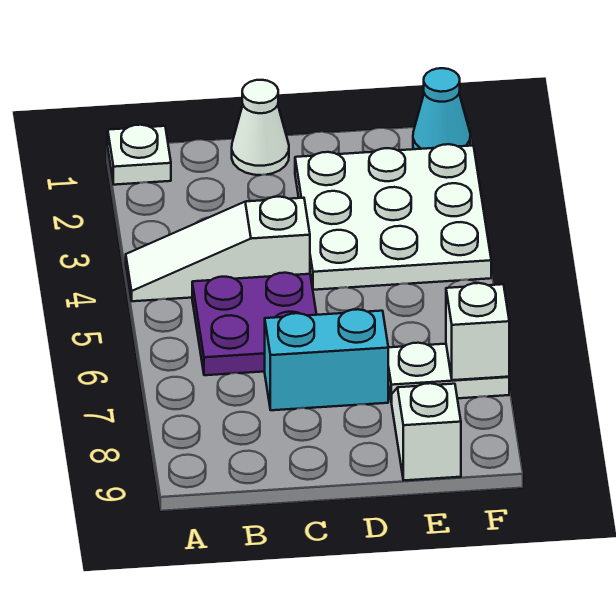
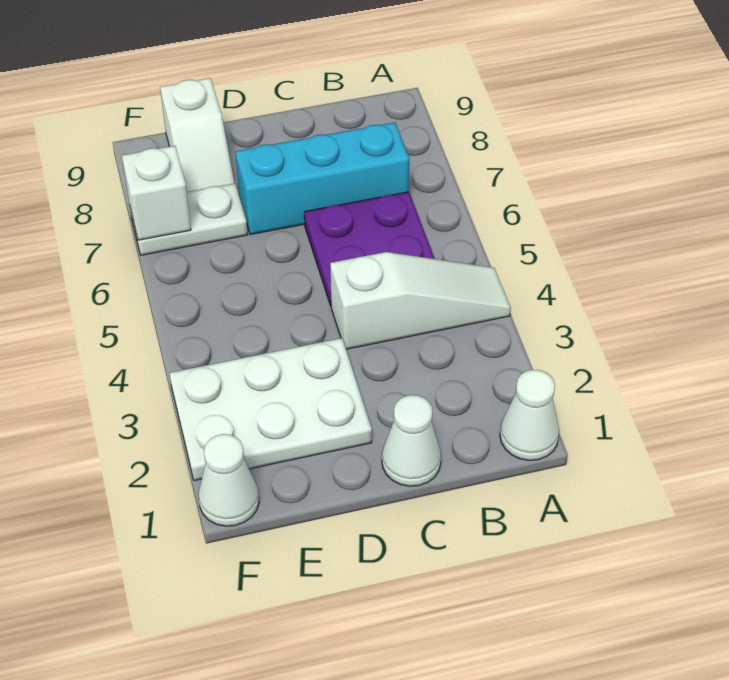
white 1x1 plate [108,125,171,185] -> white 1x1 cone [500,370,559,460]
cyan 1x2 brick [265,309,388,410] -> cyan 1x3 brick [236,122,409,235]
white 3x3 plate [295,144,491,290] -> white 2x3 plate [170,338,372,481]
cyan 1x1 cone [413,68,470,149] -> white 1x1 cone [199,434,259,526]

